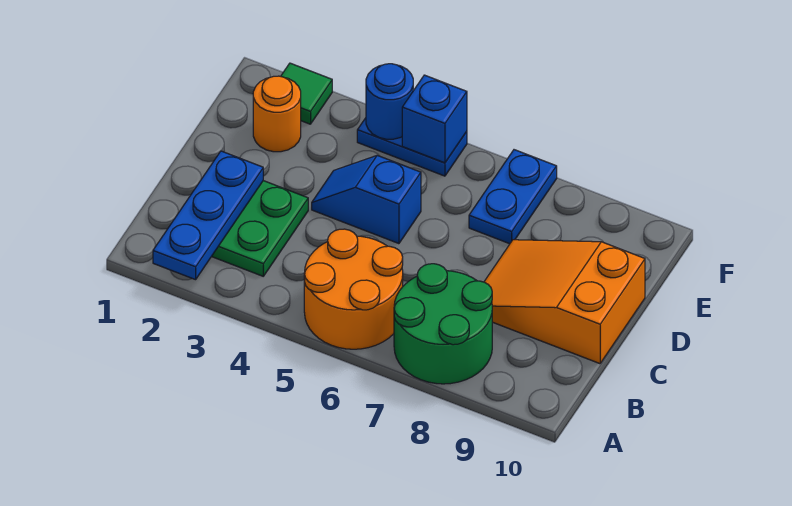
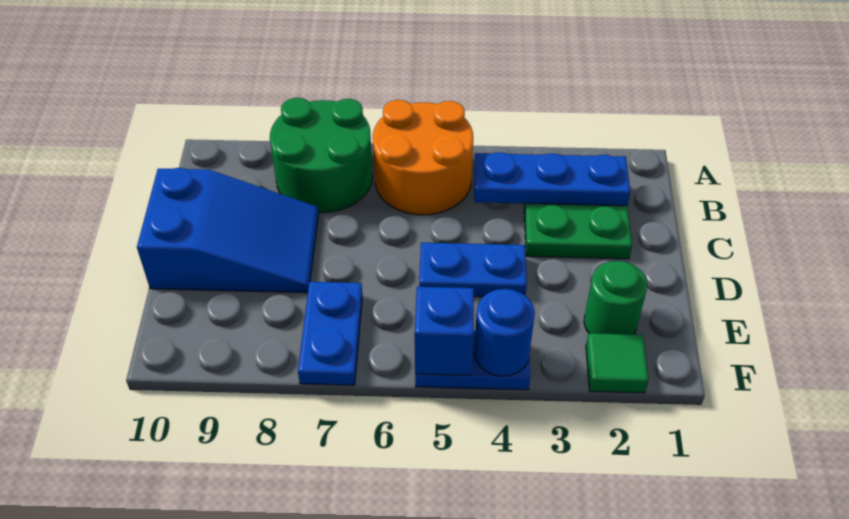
blue 1x3 plate [153,151,263,280] -> blue 1x3 plate turned to [474,152,630,206]
orange 2x3 slope [484,240,645,364] -> blue 2x3 slope [137,168,319,293]
blue 1x2 slope [312,155,421,244] -> blue 1x2 plate [419,243,527,297]
orange 1x1 round brick [253,76,301,152] -> green 1x1 round brick [584,261,647,334]

